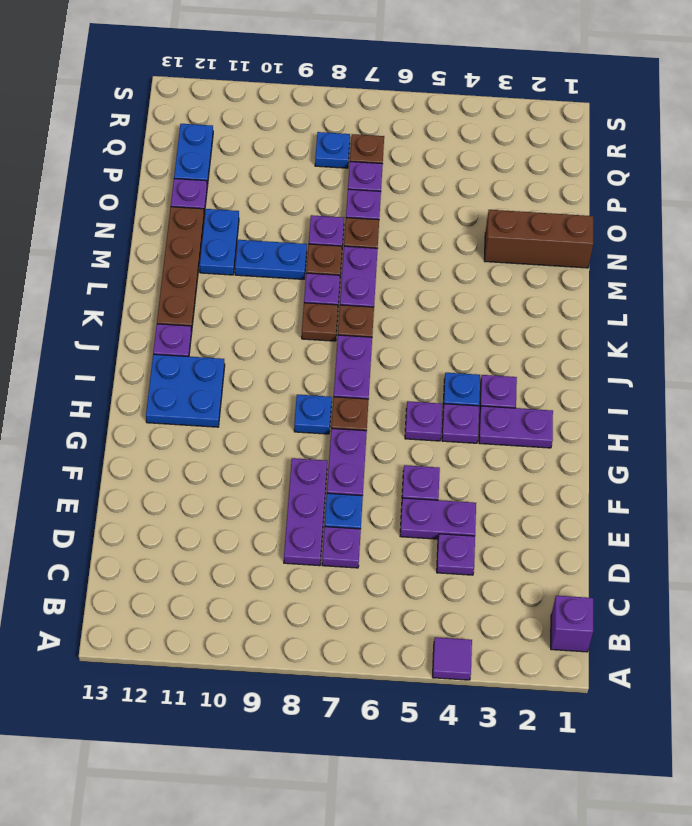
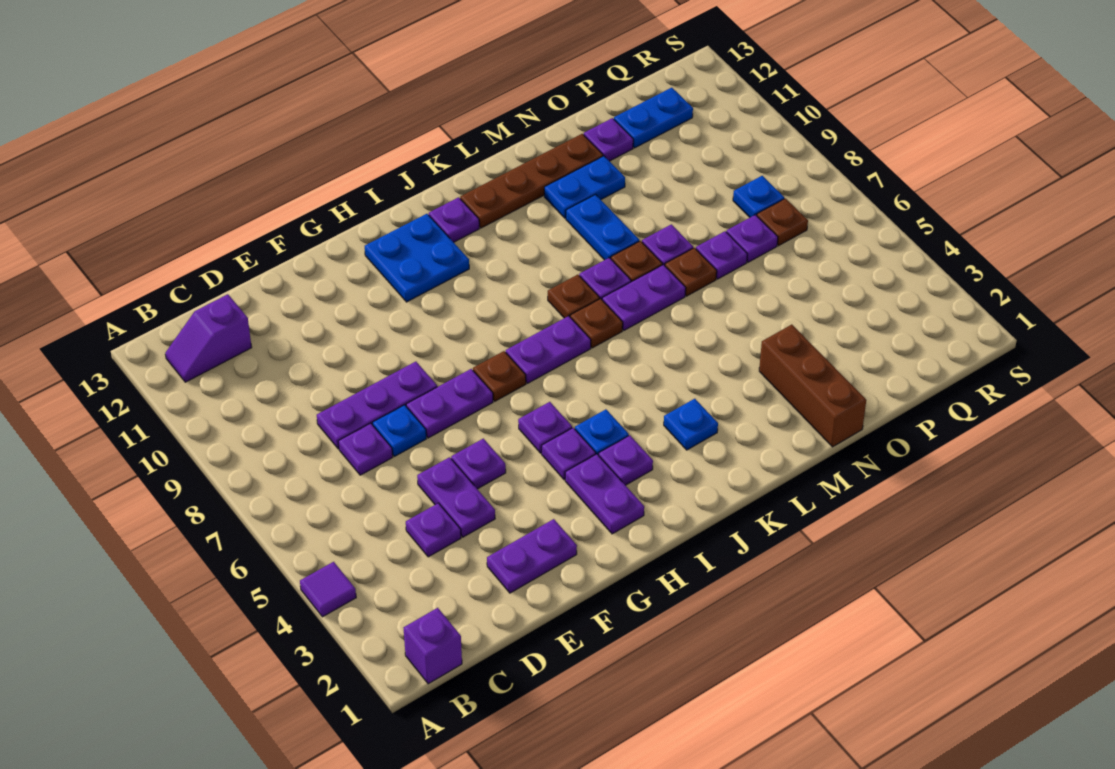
none -> purple 1x2 slope [165,294,252,382]
none -> purple 1x2 plate [487,519,577,593]
blue 1x1 plate [294,395,332,434] -> blue 1x1 plate moved to [664,399,718,450]

